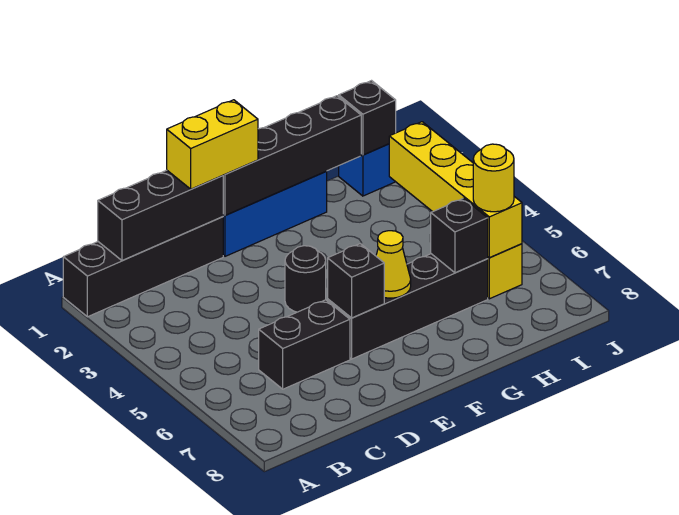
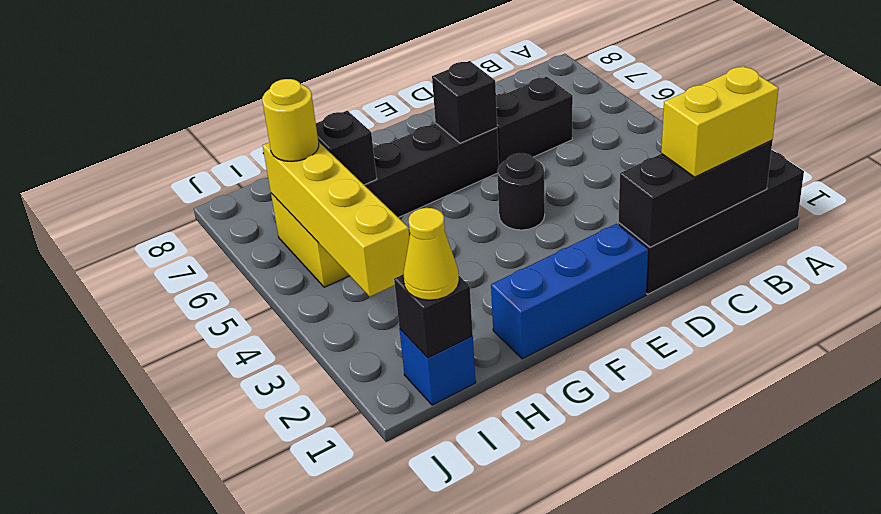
yellow 1x2 brick [167,100,258,189] -> yellow 1x2 brick moved to [661,66,779,177]
black 1x4 brick [223,96,361,215] -> none
yellow 1x1 cone [376,231,411,298] -> yellow 1x1 cone moved to [403,208,459,300]

